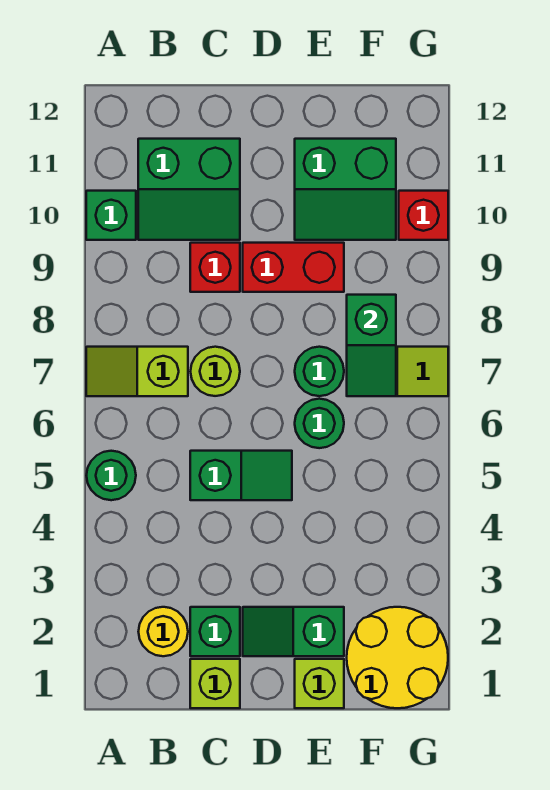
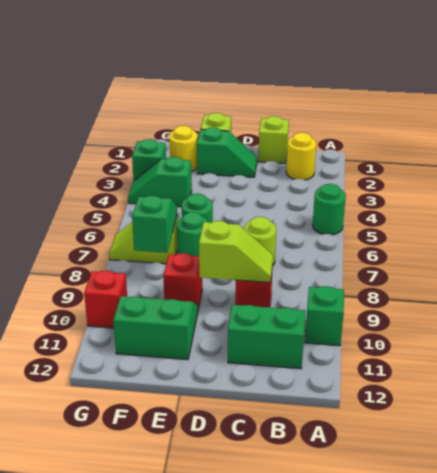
lime 1x2 slope [86,347,188,396] -> lime 1x2 slope moved to [199,221,273,283]
green 1x1 brick [190,607,240,656] -> green 1x1 brick moved to [132,139,166,181]
green 1x2 slope [190,451,292,500] -> green 1x2 slope moved to [128,157,192,207]
red 1x2 brick [243,243,344,292] -> red 1x1 brick [163,253,202,309]
yellow 2x2 round brick [347,607,448,708] -> yellow 1x1 round brick [169,126,197,172]

